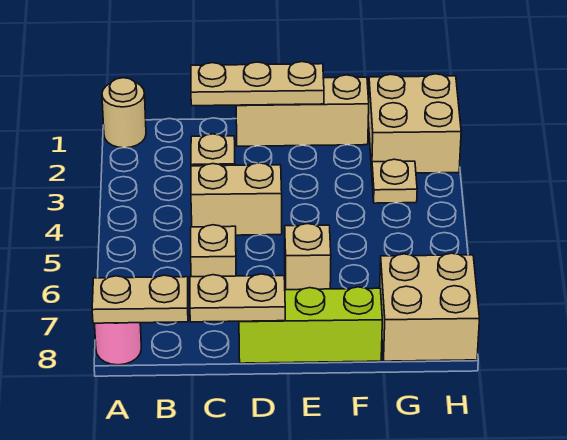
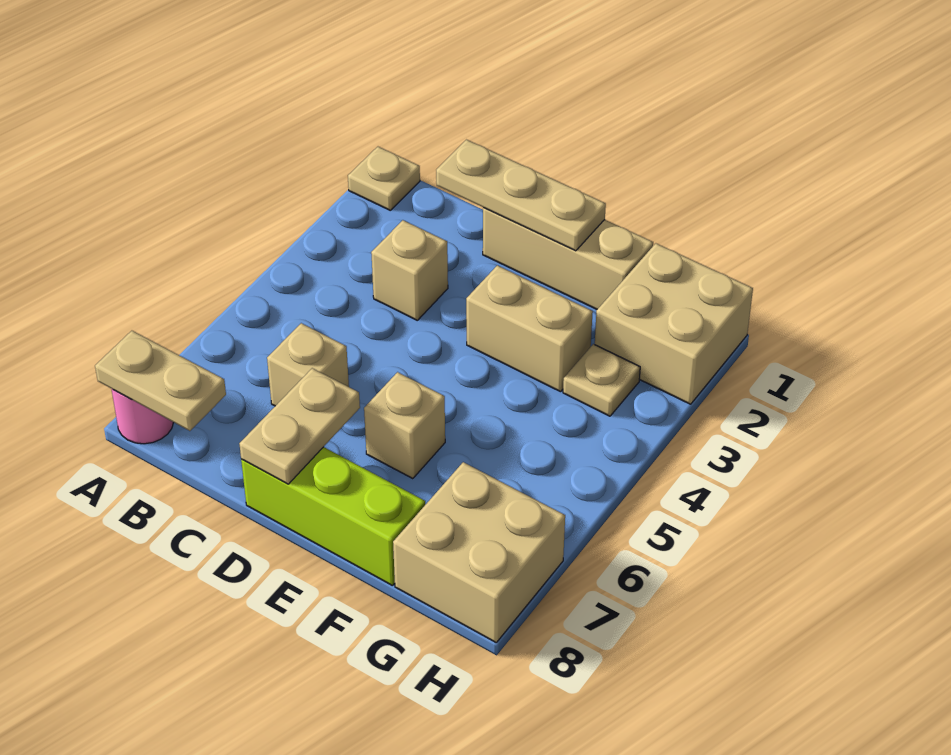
tan 1x1 round brick [102,78,146,148] -> tan 1x1 plate [348,147,420,210]
tan 1x2 brick [191,163,282,235] -> tan 1x2 brick moved to [466,265,593,392]
tan 1x2 plate [190,274,285,322] -> tan 1x2 plate turned to [239,368,360,484]

